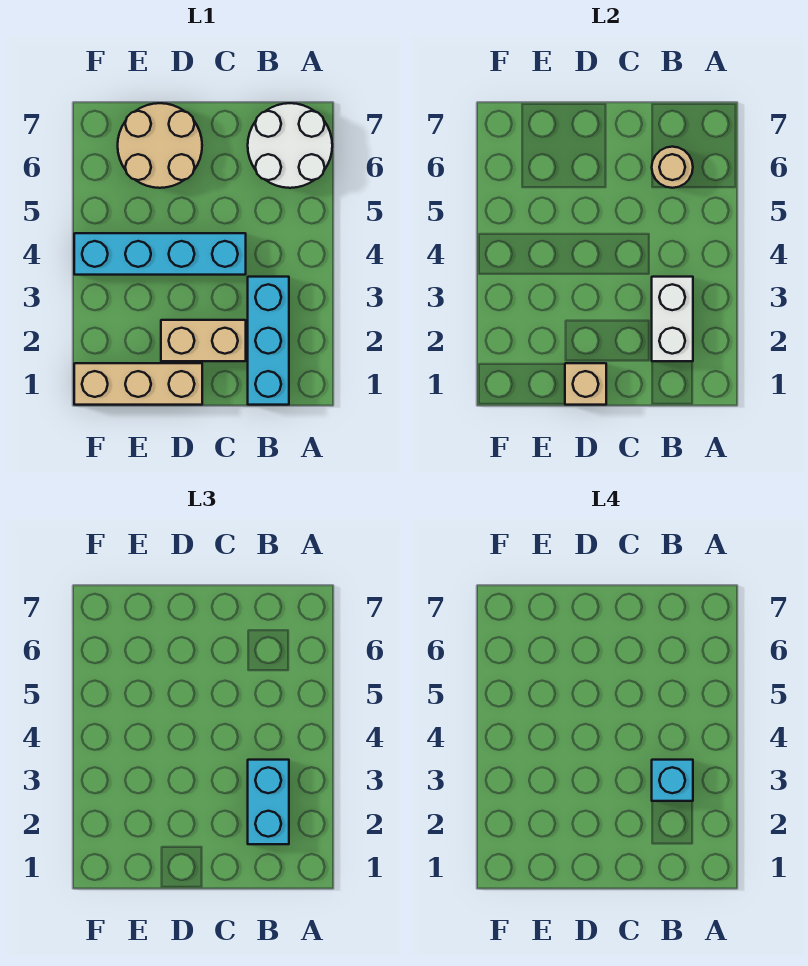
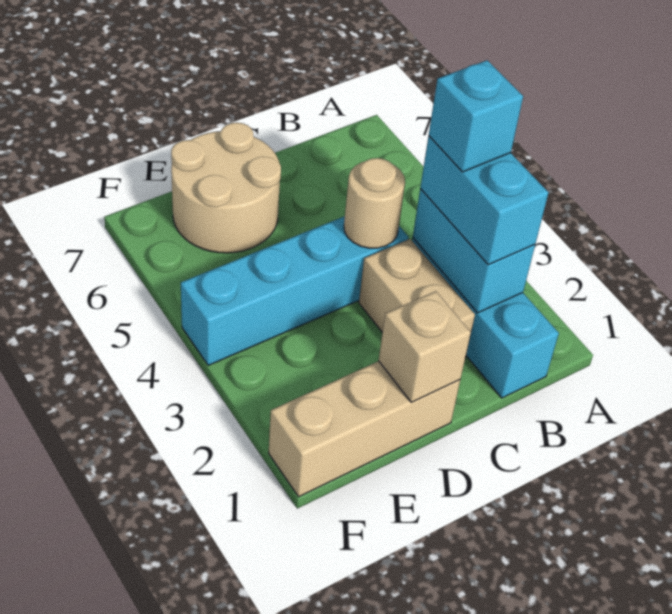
white 2x2 round brick [248,103,332,188] -> none
white 1x2 brick [652,277,693,361] -> cyan 1x2 brick [413,189,535,313]
tan 1x1 round brick [652,147,693,188] -> tan 1x1 round brick moved to [344,158,405,248]
tan 1x2 brick [161,320,246,361] -> tan 1x2 brick turned to [359,239,475,358]

